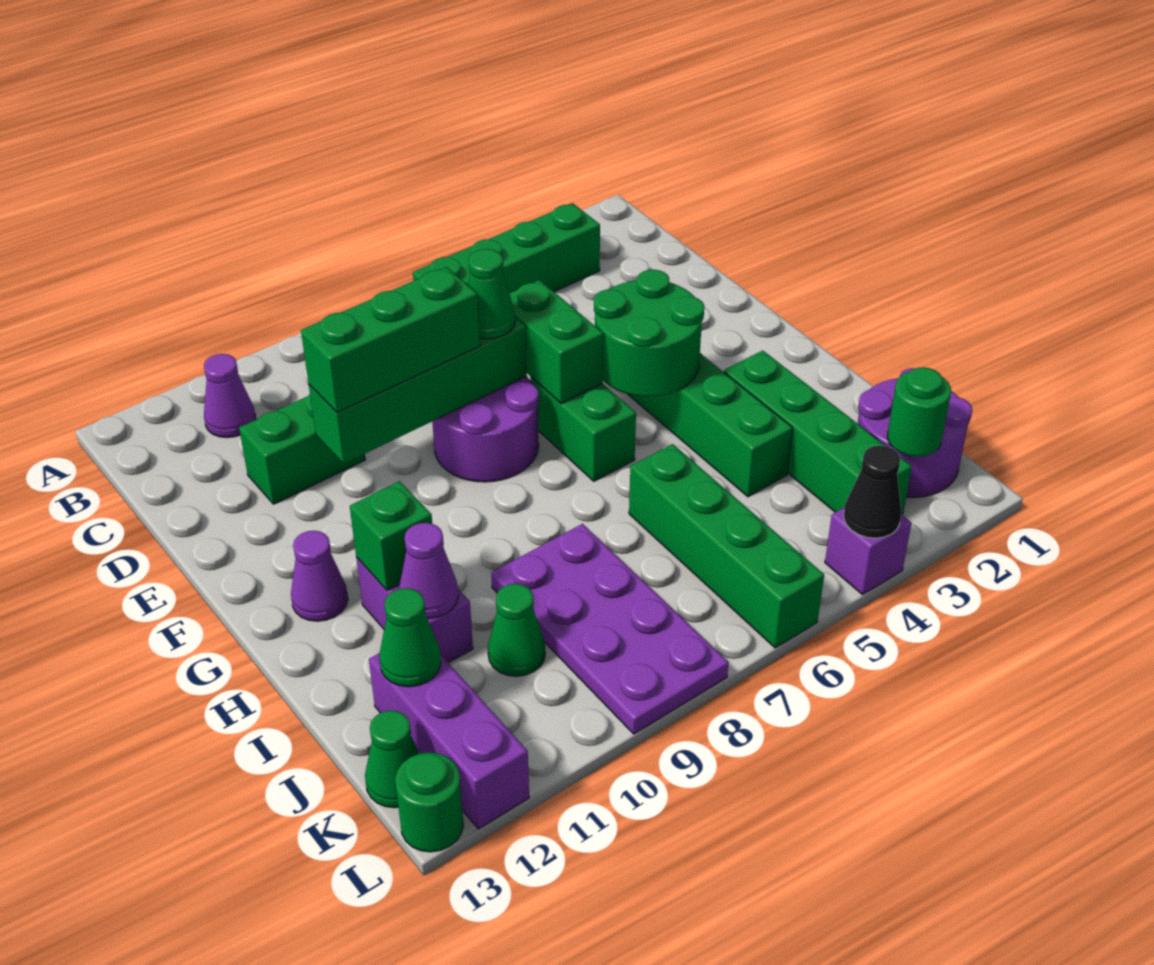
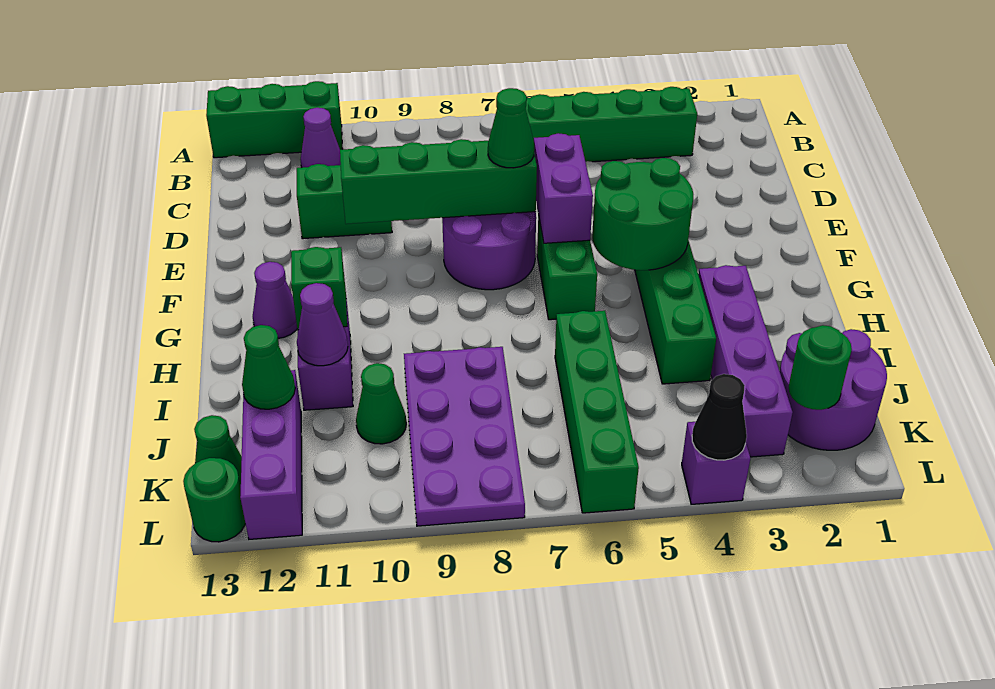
green 1x2 brick [509,280,603,403] -> purple 1x2 brick [534,133,593,243]
green 1x3 brick [301,267,480,412] -> green 1x3 brick moved to [206,81,342,158]
green 1x4 brick [724,351,912,515] -> purple 1x4 brick [698,265,793,457]

